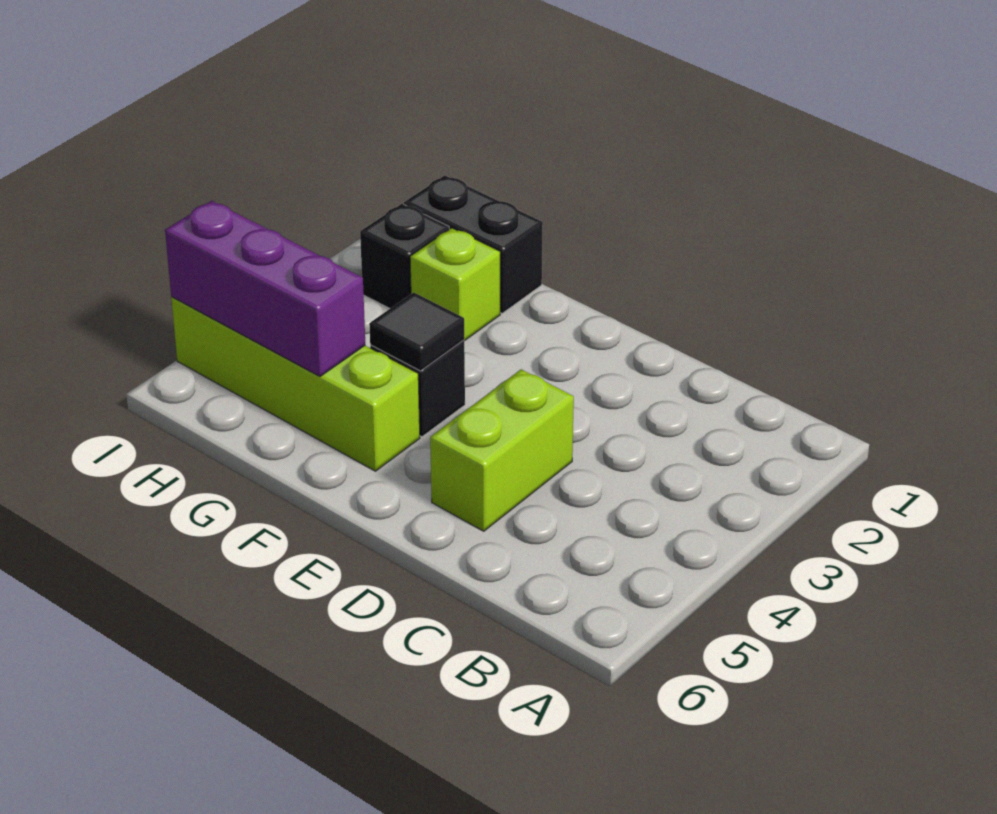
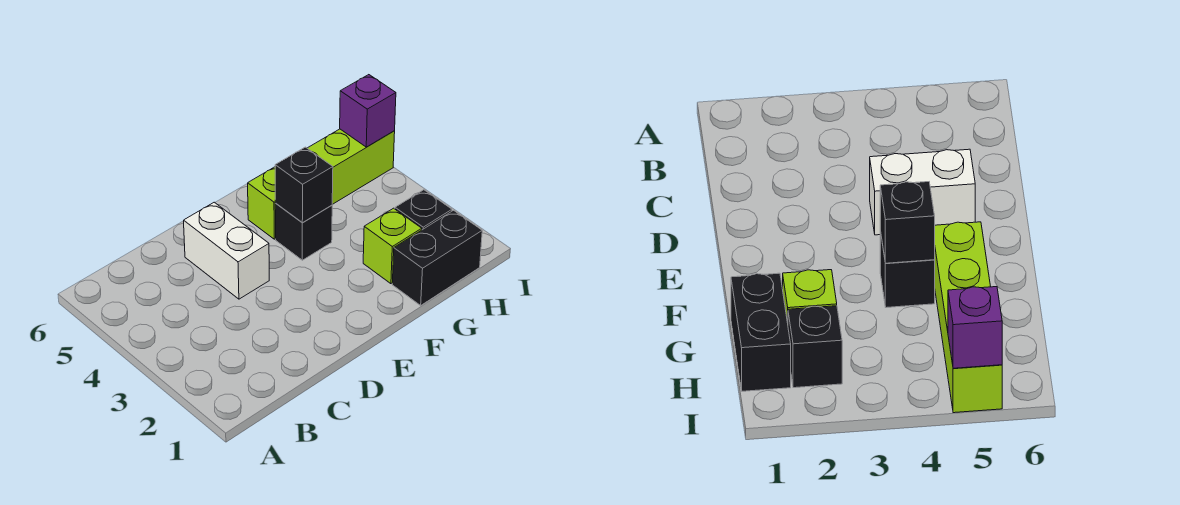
lime 1x2 brick [430,369,574,531] -> white 1x2 brick [184,202,269,299]
black 1x1 tile [369,292,464,371] -> black 1x1 brick [275,147,333,223]
purple 1x3 brick [165,201,365,376] -> purple 1x1 brick [340,75,396,147]

